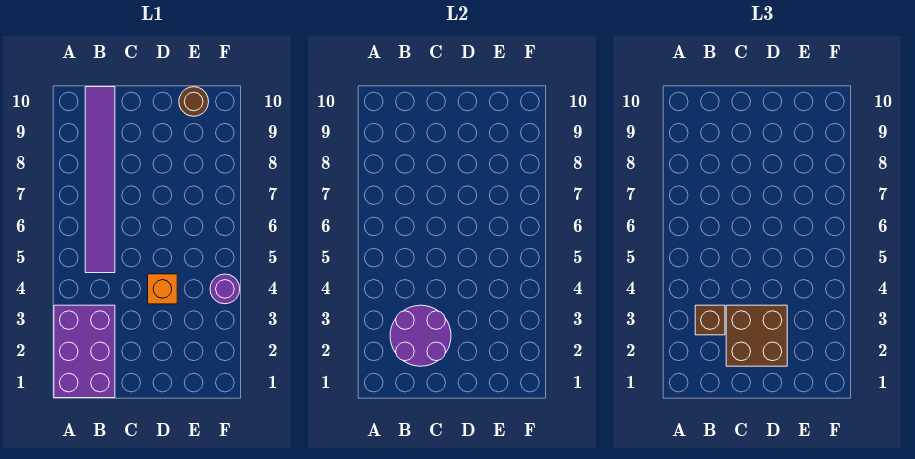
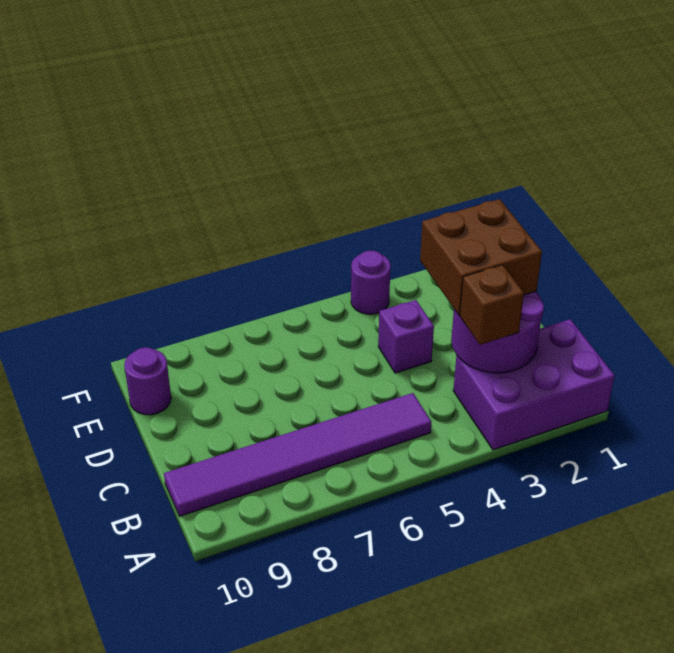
orange 1x1 brick [148,274,177,304] -> purple 1x1 brick [378,300,434,373]
brown 1x1 round brick [179,87,209,116] -> purple 1x1 round brick [124,347,171,415]

